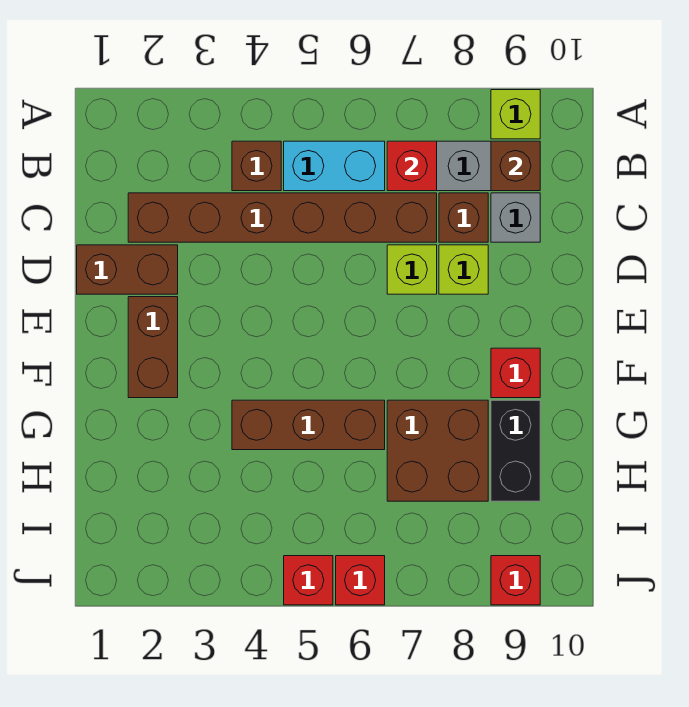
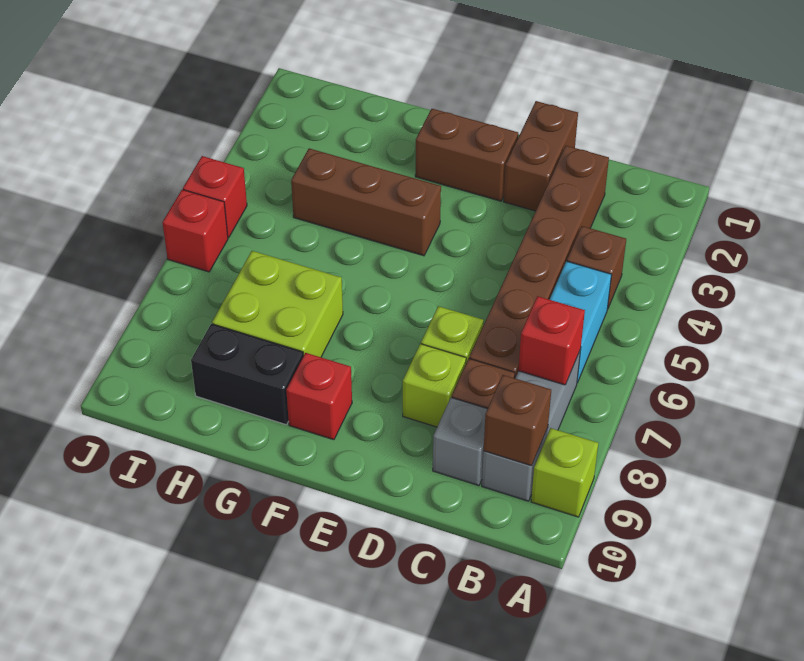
brown 1x3 brick [232,400,385,450] -> brown 1x3 brick turned to [291,148,441,256]
brown 2x2 brick [387,400,488,501] -> lime 2x2 brick [212,251,343,357]
red 1x1 brick [491,556,540,605] -> none

